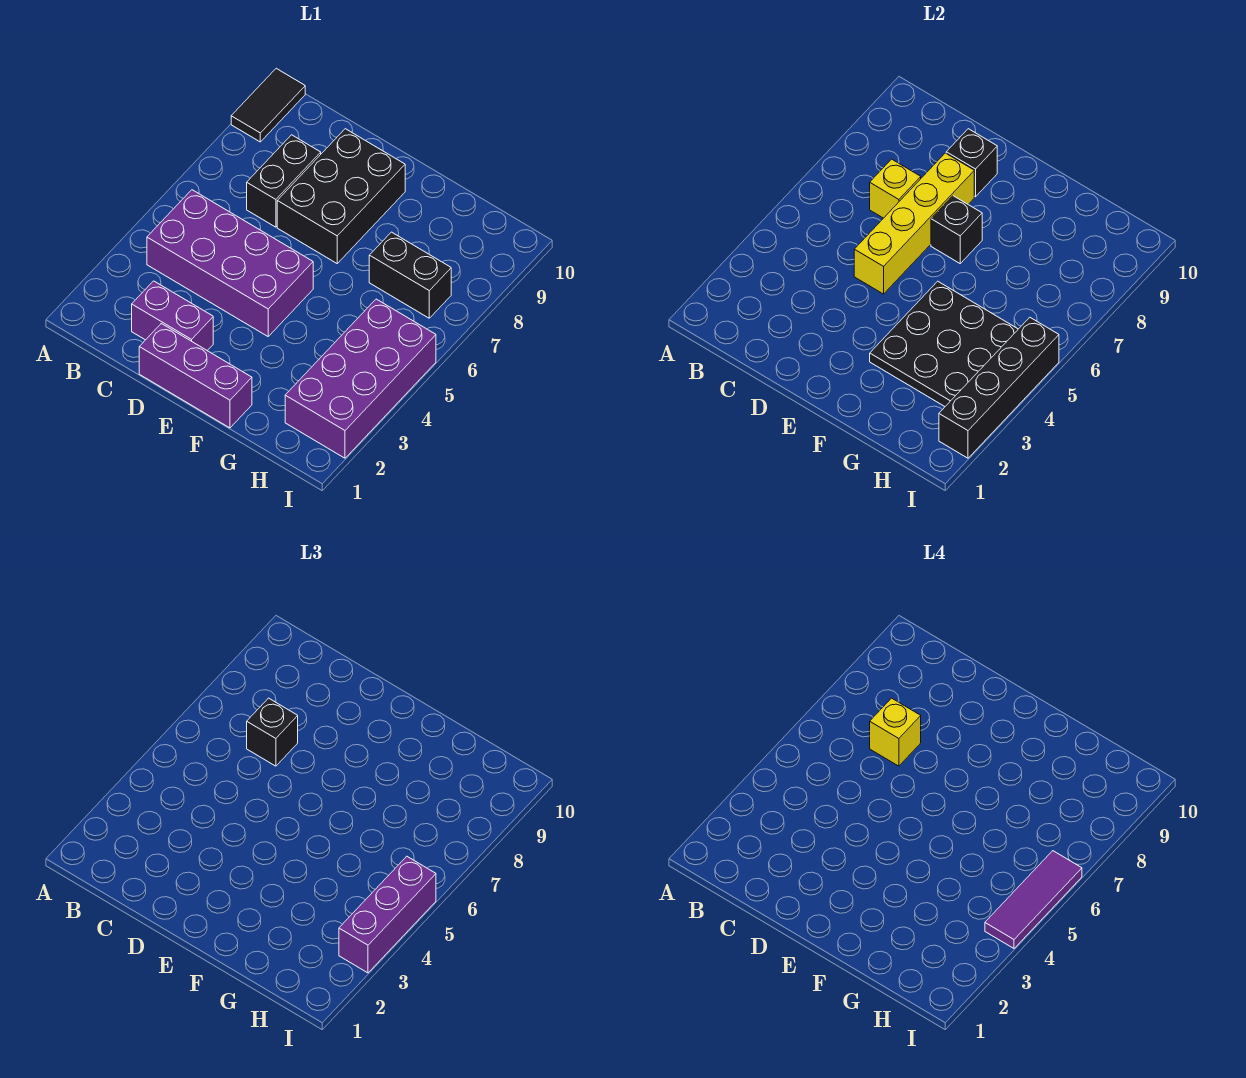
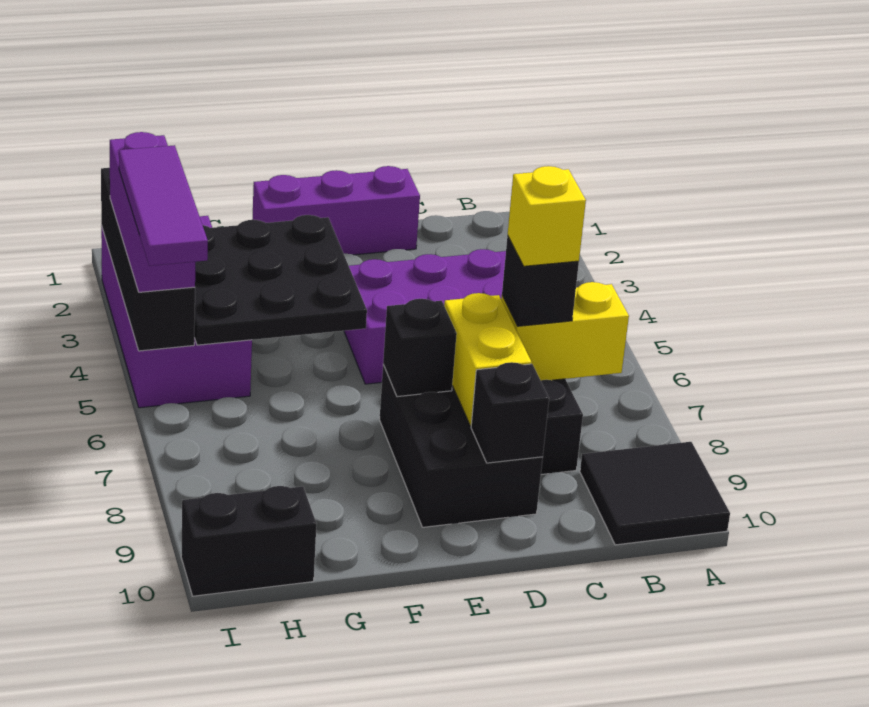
black 1x2 tile [231,68,305,142] -> black 2x2 tile [580,442,730,545]
purple 1x2 brick [132,281,213,351] -> none
yellow 1x1 brick [870,159,921,218] -> yellow 1x2 brick [501,282,629,380]
yellow 1x4 brick [854,153,974,294] -> yellow 1x2 brick [444,293,532,426]
black 1x2 brick [369,232,451,318] -> black 1x2 brick moved to [181,486,316,596]

